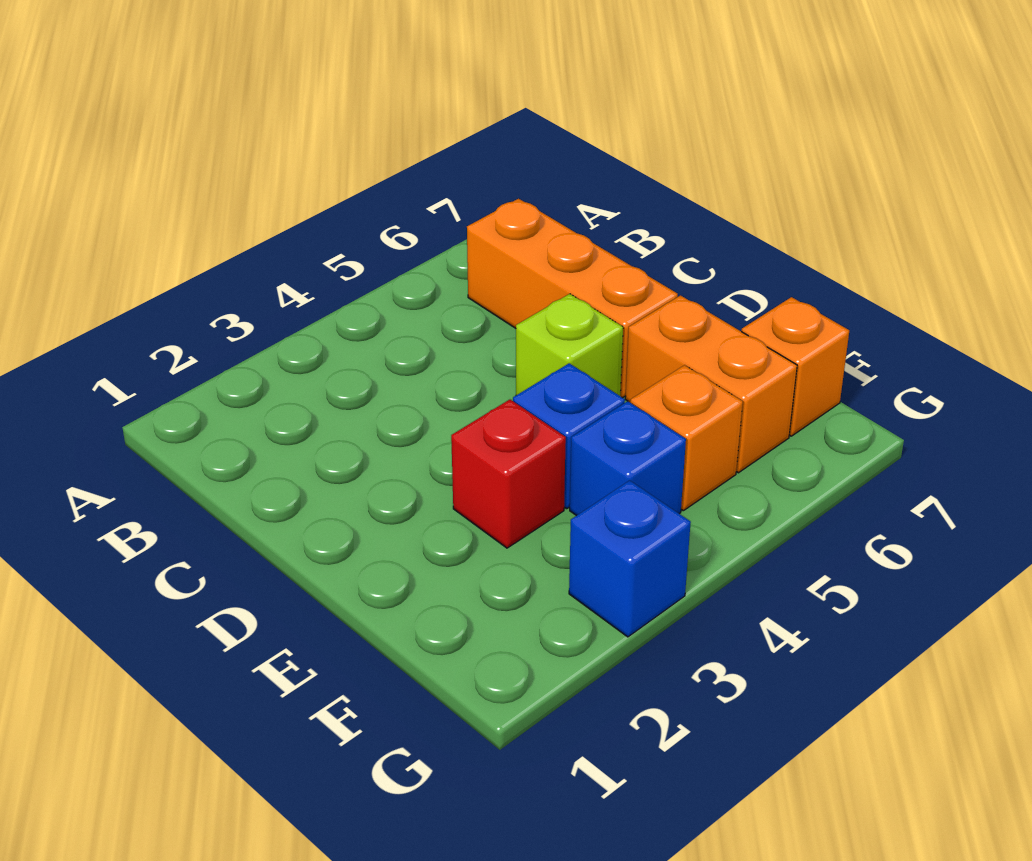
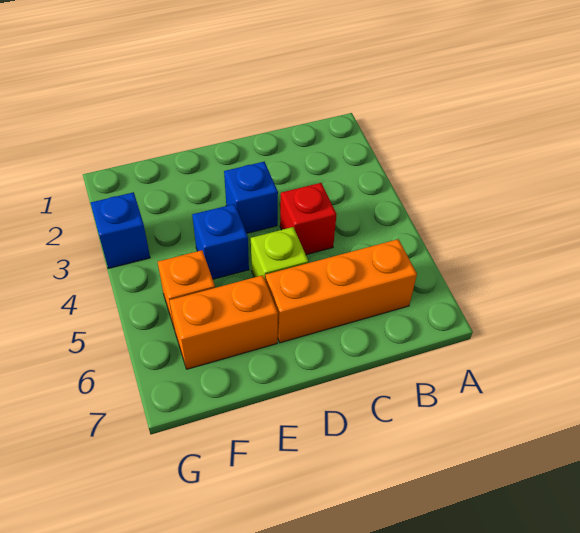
red 1x1 brick [451,400,566,548] -> red 1x1 brick moved to [280,183,337,255]
blue 1x1 brick [570,401,686,516] -> blue 1x1 brick moved to [224,162,278,233]
orange 1x1 brick [741,297,849,436] -> none

